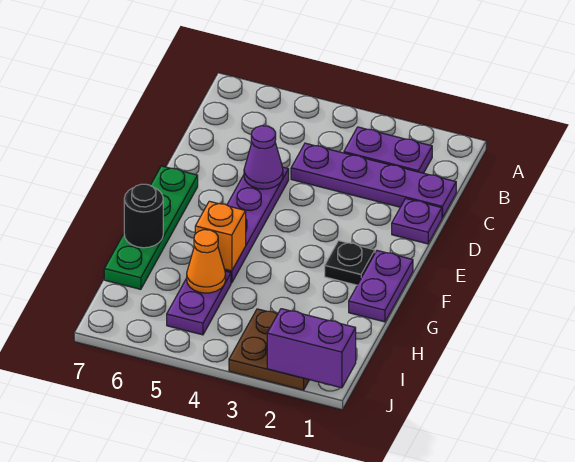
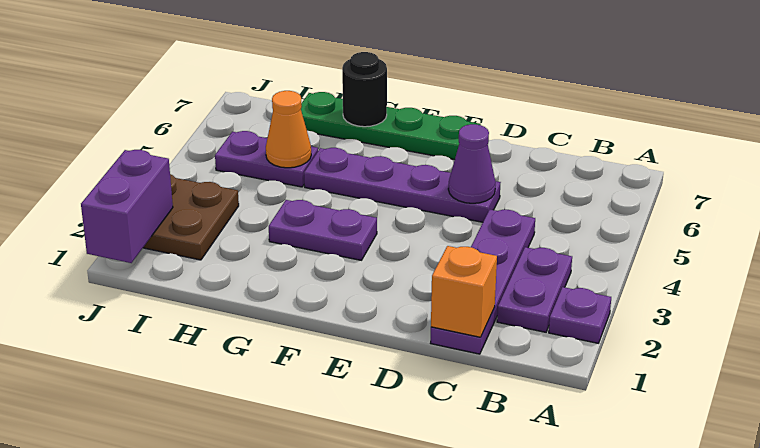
purple 1x1 plate [392,198,442,244] -> purple 1x1 plate moved to [549,287,611,343]
purple 1x2 plate [349,251,413,322] -> purple 1x2 plate moved to [269,200,377,260]
black 1x1 plate [325,241,375,285] -> none
orange 1x1 brick [195,201,246,271] -> orange 1x1 brick moved to [431,246,497,337]

